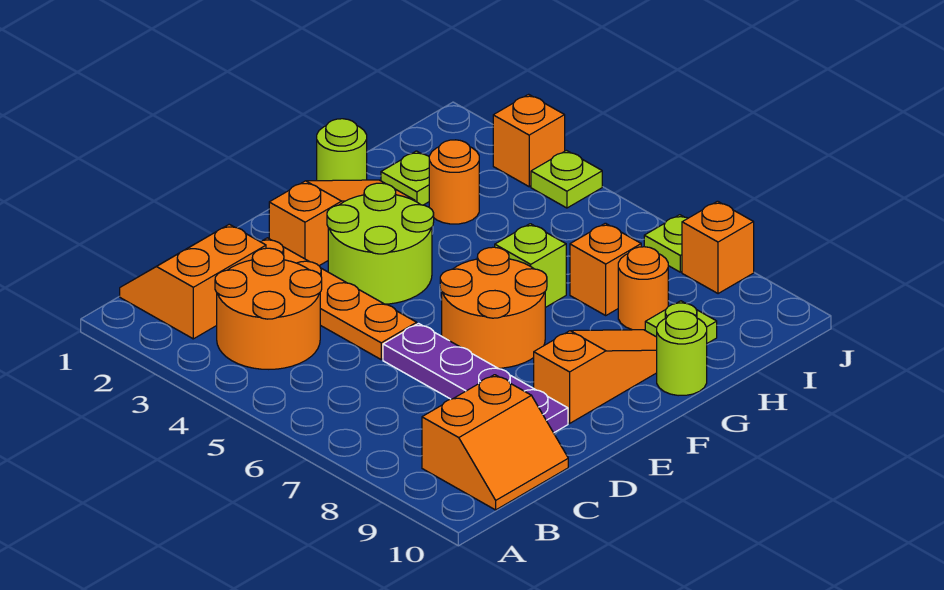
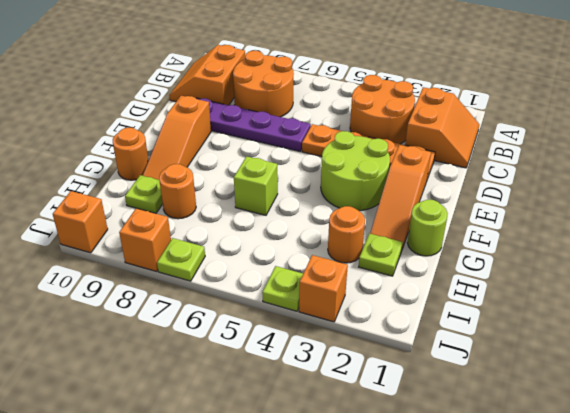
orange 2x2 round brick [440,247,547,368] -> orange 2x2 round brick moved to [233,51,294,117]
lime 1x1 round brick [657,311,707,396] -> orange 1x1 round brick [113,128,149,180]
orange 1x1 brick [570,223,641,315] -> orange 1x1 brick moved to [53,191,108,253]

